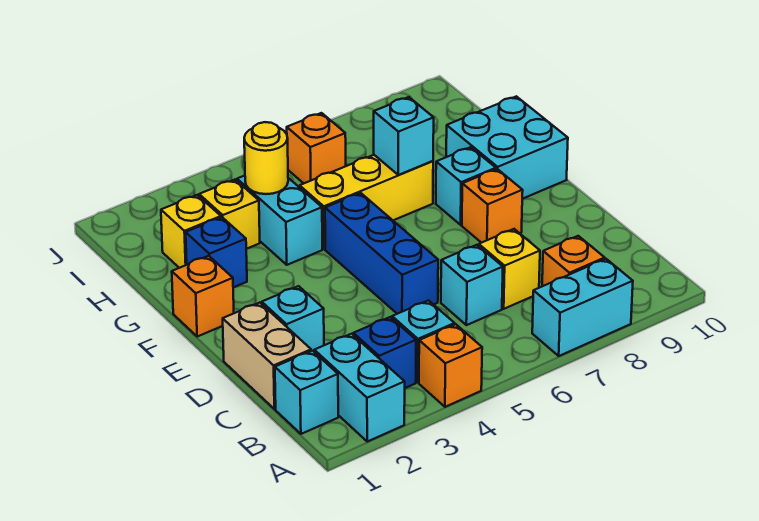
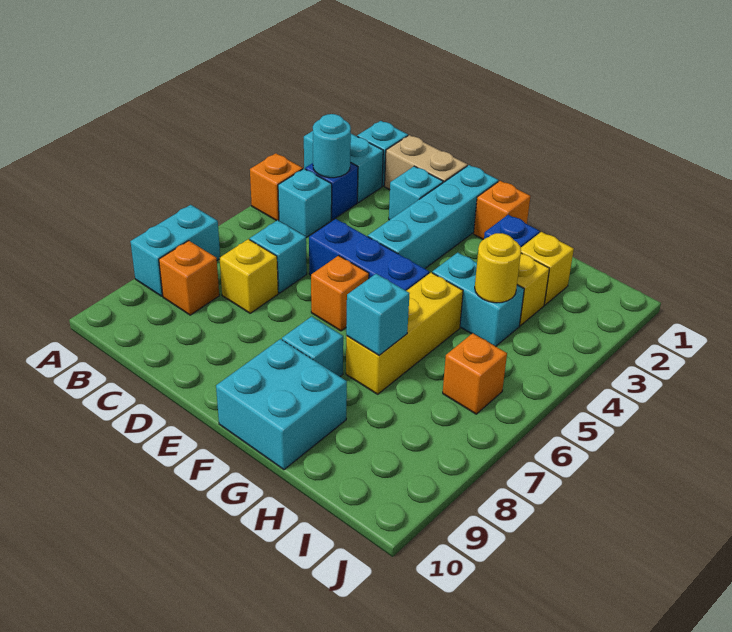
none -> cyan 1x1 round brick [313,114,351,178]
none -> cyan 1x4 brick [368,165,498,269]
orange 1x1 brick [462,169,523,243] -> orange 1x1 brick moved to [311,256,369,331]

